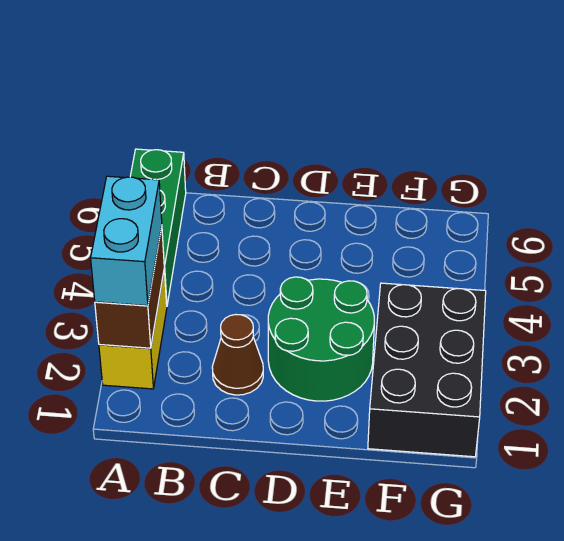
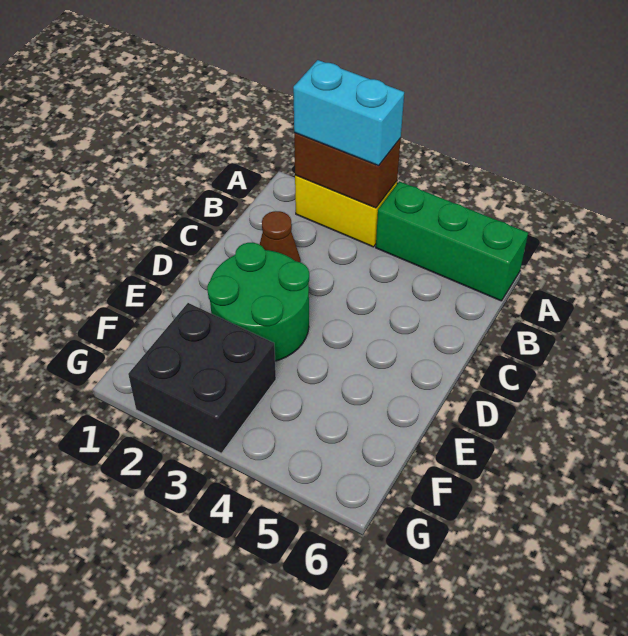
black 2x3 brick [368,283,486,457] -> black 2x2 brick [128,303,276,453]

